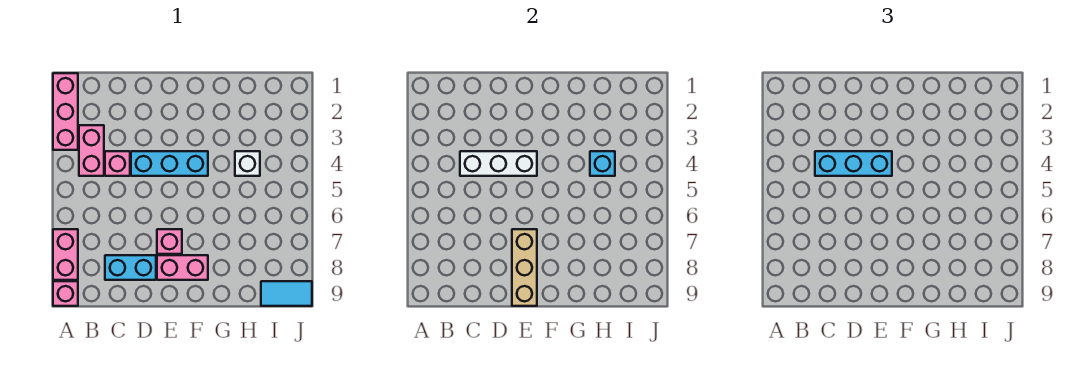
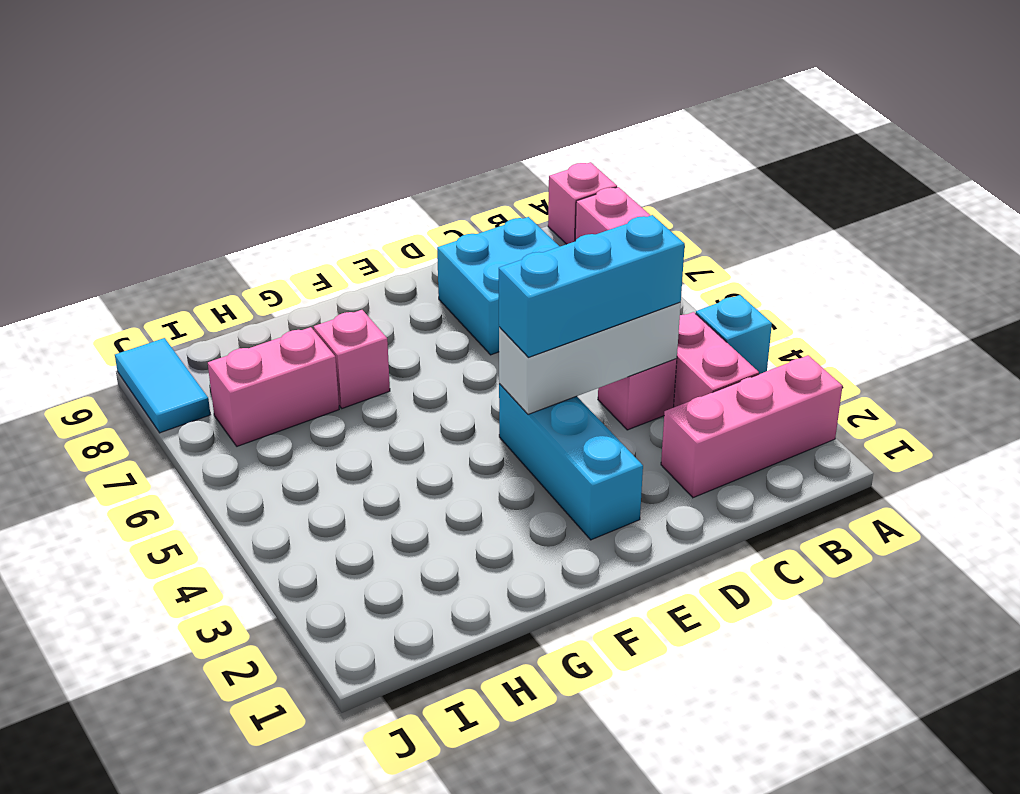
pink 1x3 brick [53,73,78,150] -> pink 1x3 brick turned to [661,355,843,498]
cyan 1x2 brick [105,255,156,280] -> cyan 2x2 brick [437,217,560,355]
cyan 1x3 brick [131,151,208,176] -> cyan 1x3 brick turned to [499,384,643,540]
pink 1x1 brick [157,229,182,254] -> pink 1x1 brick moved to [314,310,390,408]
tan 1x3 brick [512,229,537,306] -> none
pink 1x2 brick [157,255,208,280] -> pink 1x2 brick moved to [208,327,339,446]
white 1x1 brick [235,151,260,176] -> none
cyan 1x1 brick [590,151,615,176] -> cyan 1x1 brick moved to [696,295,772,374]
cyan 1x2 tile [261,281,312,306] -> cyan 1x2 tile turned to [115,338,210,433]

